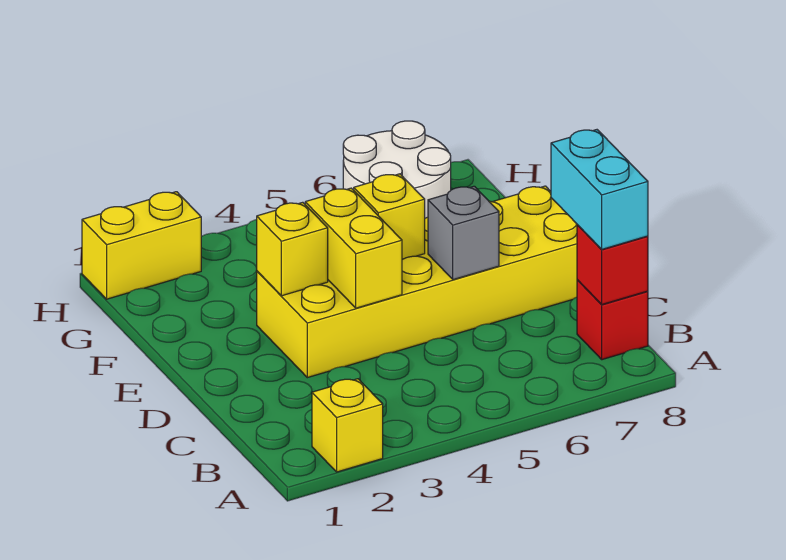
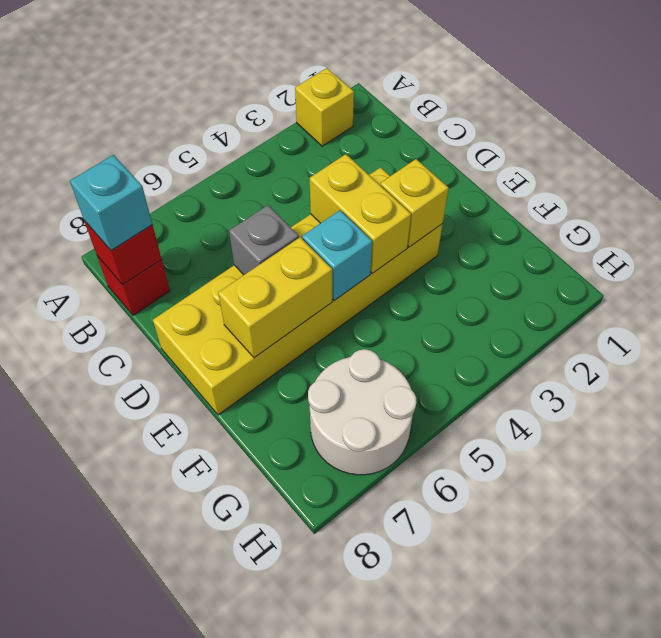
cyan 1x2 brick [551,130,648,249] -> cyan 1x1 brick [70,155,152,250]
yellow 1x1 brick [354,174,425,260] -> cyan 1x1 brick [302,210,372,301]
yellow 1x2 brick [82,192,201,299] -> yellow 1x2 brick moved to [218,237,332,358]

